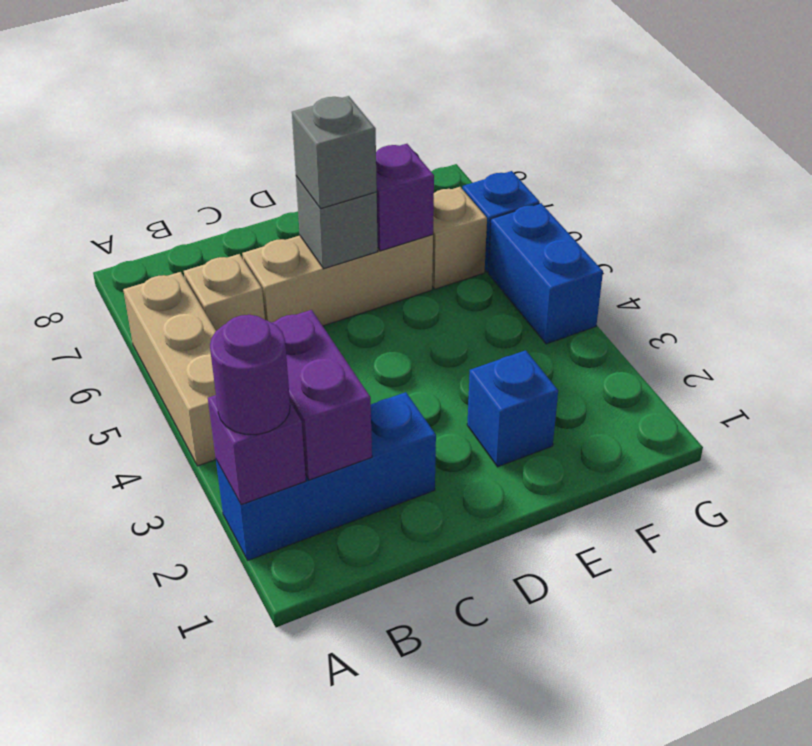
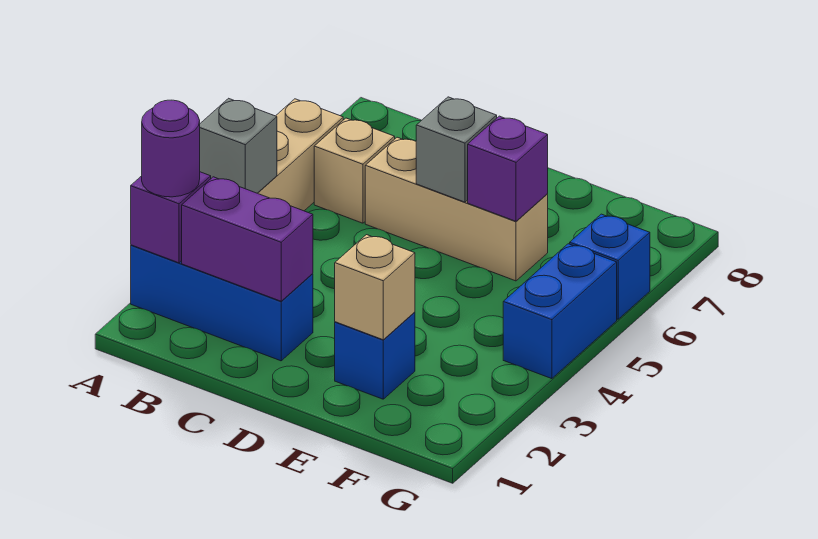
purple 1x2 brick [272,310,372,480] -> purple 1x2 brick turned to [182,177,313,301]
grey 1x1 brick [292,96,377,209] -> grey 1x1 brick moved to [200,98,277,193]
tan 1x1 brick [432,187,487,289] -> tan 1x1 brick moved to [335,235,415,340]

